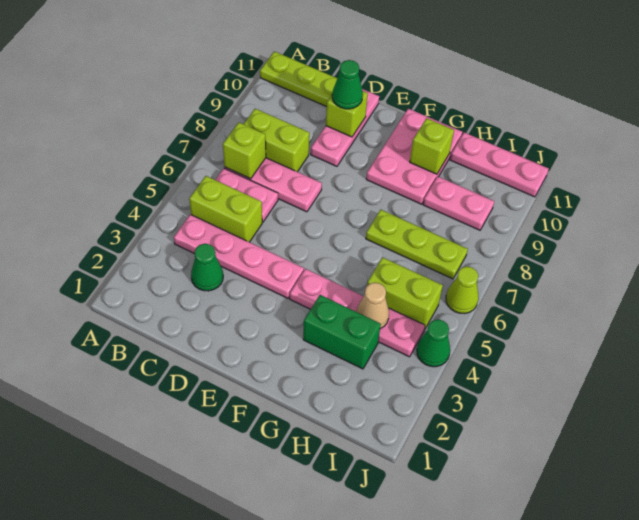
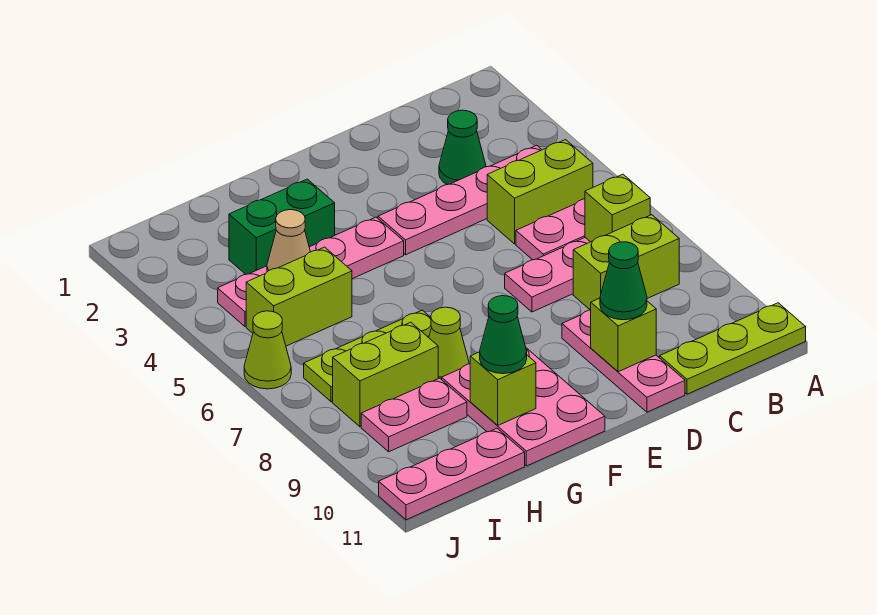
none -> lime 1x1 cone [429,307,469,380]
none -> lime 1x2 brick [333,322,438,427]
green 1x1 cone [417,319,450,367] -> green 1x1 cone moved to [480,296,527,374]

